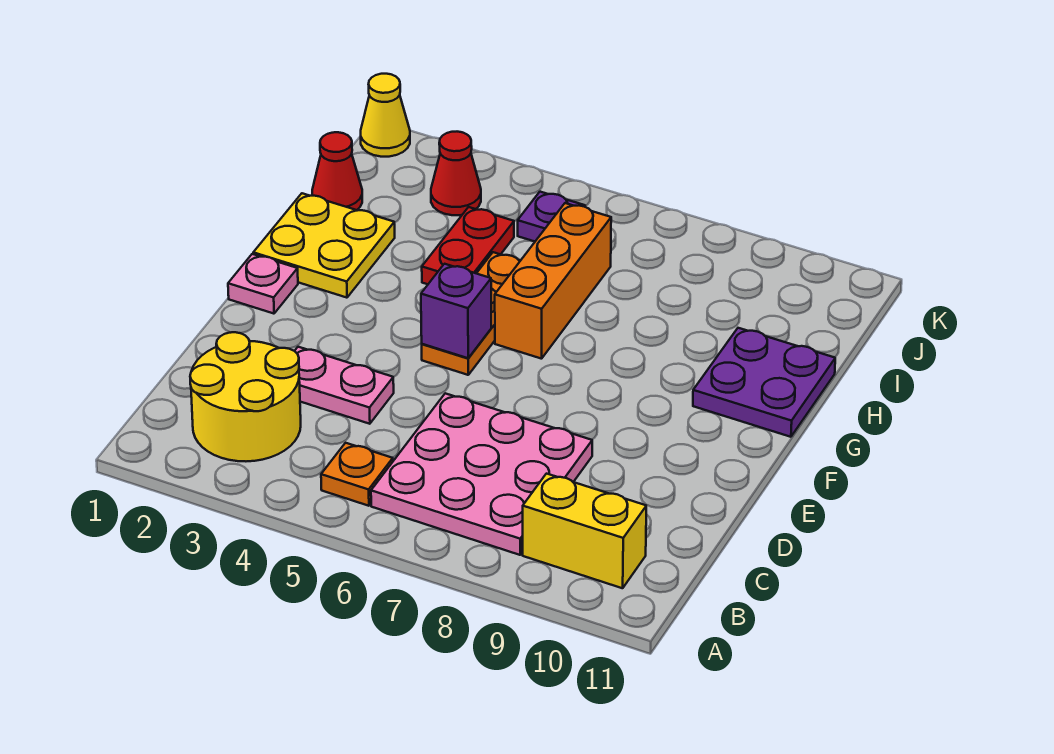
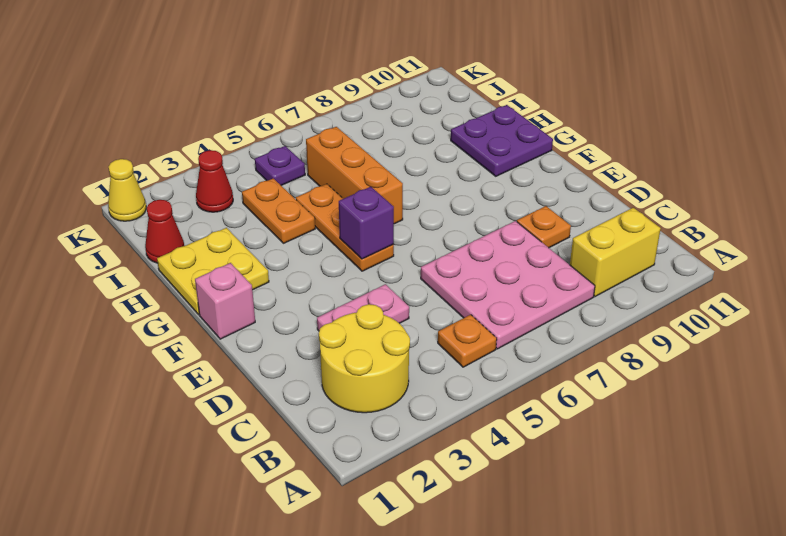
none -> orange 1x1 plate [517,206,571,248]
pink 1x1 plate [228,254,298,314] -> pink 1x1 brick [195,263,255,339]
red 1x2 plate [422,207,514,284] -> orange 1x2 plate [242,178,315,243]

